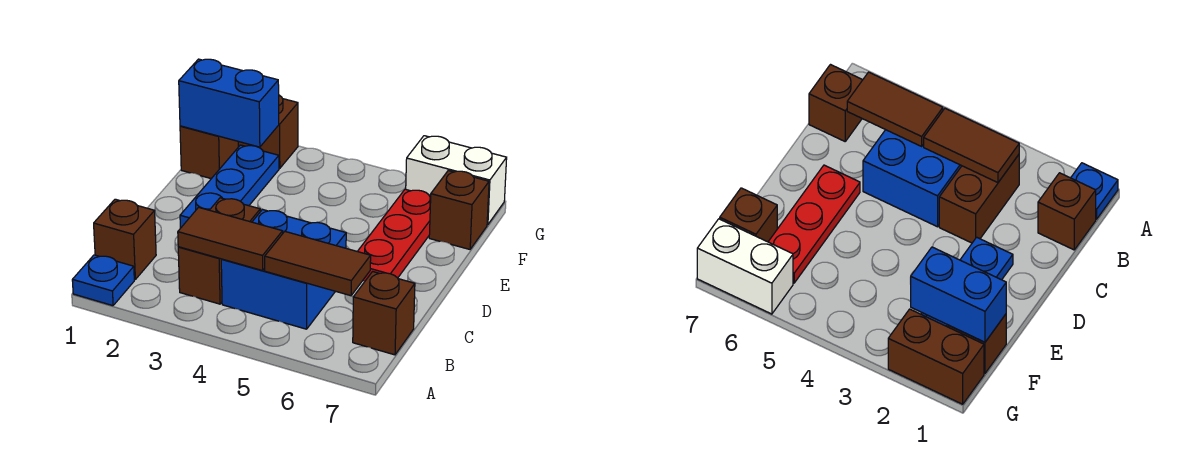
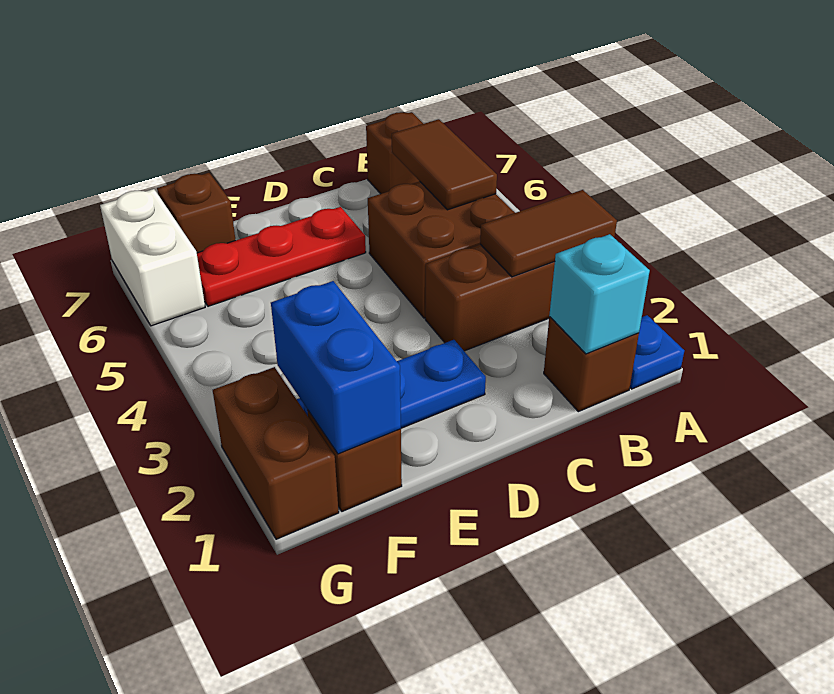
none -> cyan 1x1 brick [549,234,650,354]
brown 1x2 tile [178,207,283,271] -> brown 1x2 tile turned to [480,190,617,277]
blue 2x2 brick [221,209,346,329] -> brown 2x2 brick [368,181,515,318]

